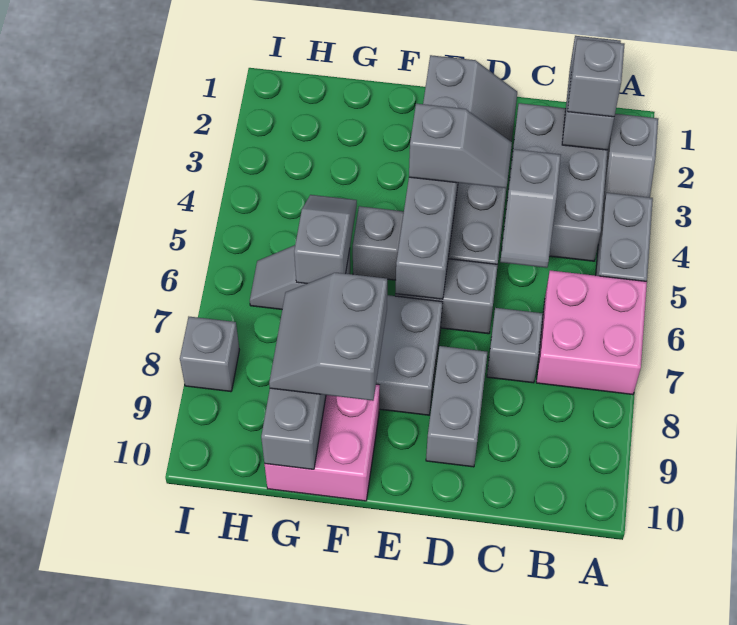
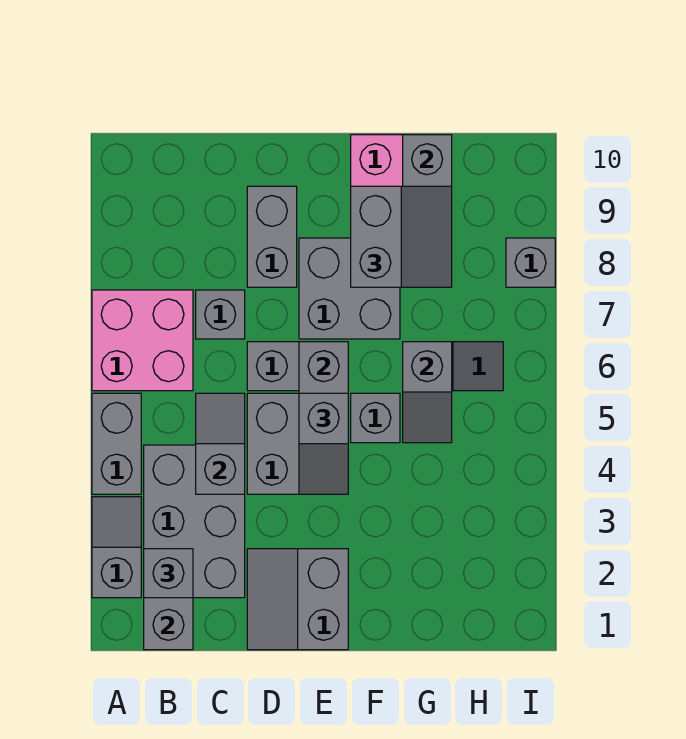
grey 1x2 slope [409,104,512,188] -> grey 1x2 slope turned to [299,393,348,494]

